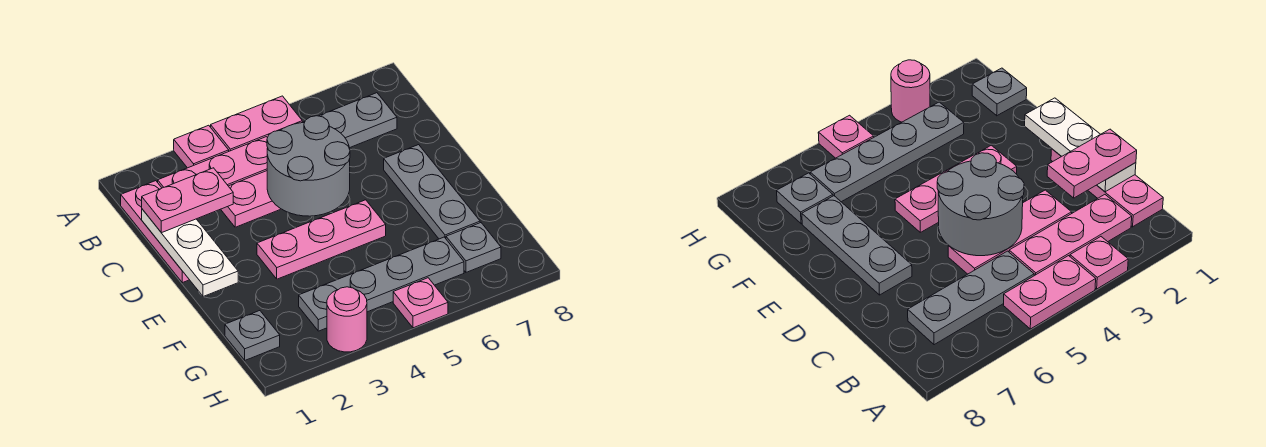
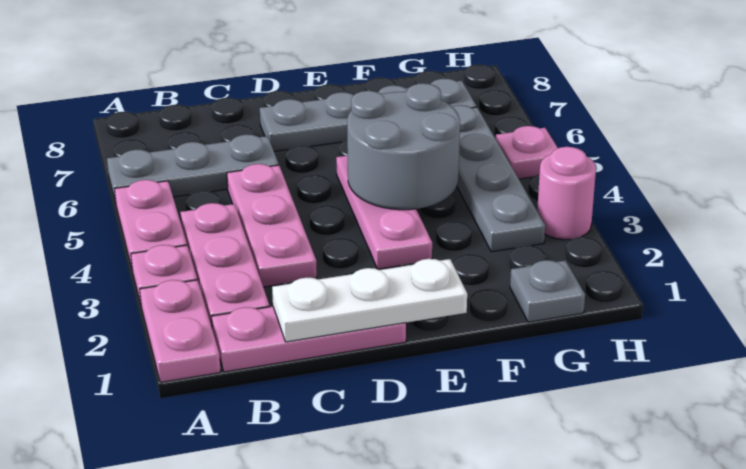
grey 1x3 plate [302,93,397,148] -> grey 1x3 plate turned to [107,134,279,203]
pink 1x2 plate [142,168,233,233] -> pink 1x2 plate moved to [140,280,221,382]
grey 2x2 round brick [267,116,350,216] -> grey 2x2 round brick moved to [347,83,460,210]

